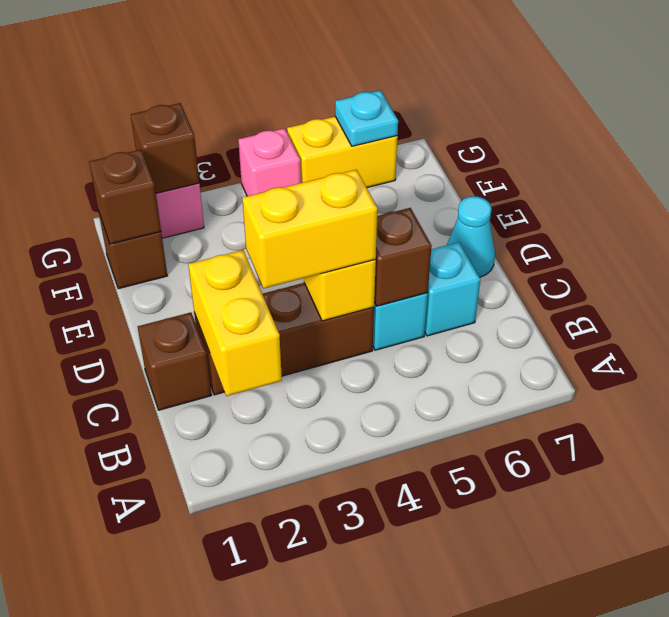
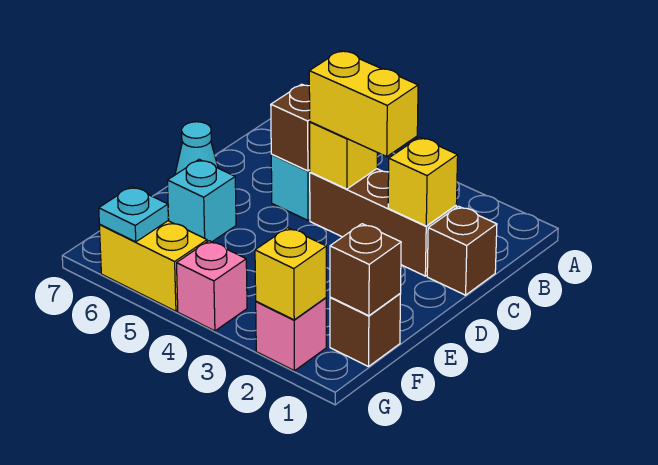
yellow 1x2 brick [188,250,282,396] -> yellow 1x1 brick [388,137,458,226]
cyan 1x1 brick [425,242,480,336] -> cyan 1x1 brick moved to [167,159,236,242]
brown 1x1 brick [131,103,199,193] -> yellow 1x1 brick [255,228,326,320]

